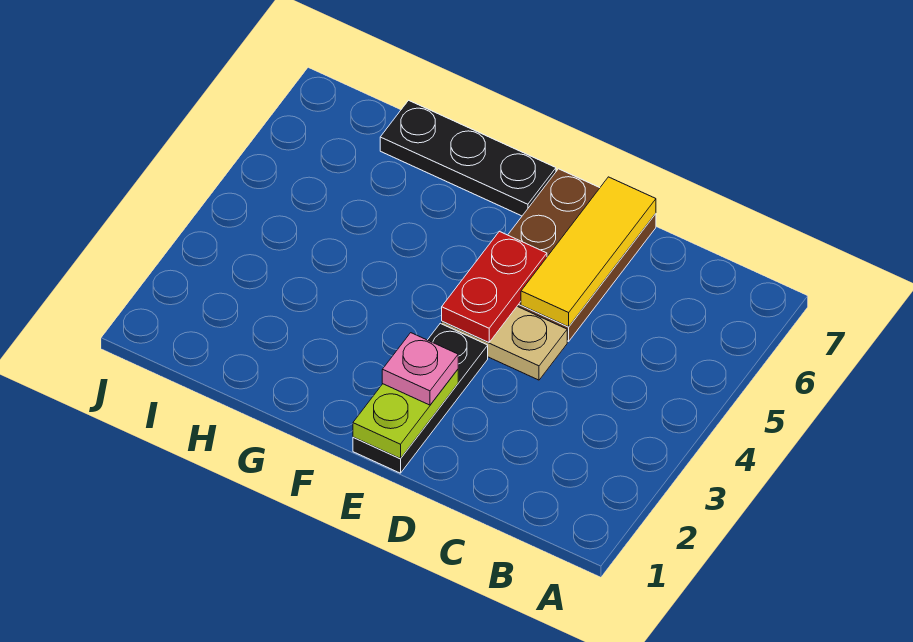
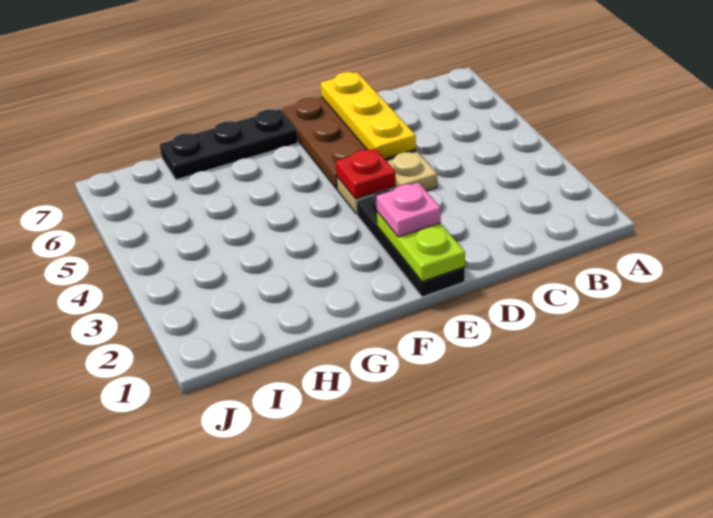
yellow 1x3 tile [521,177,656,327] -> yellow 1x3 plate [321,72,416,159]
red 1x2 plate [442,231,547,342] -> red 1x1 plate [336,149,396,199]

